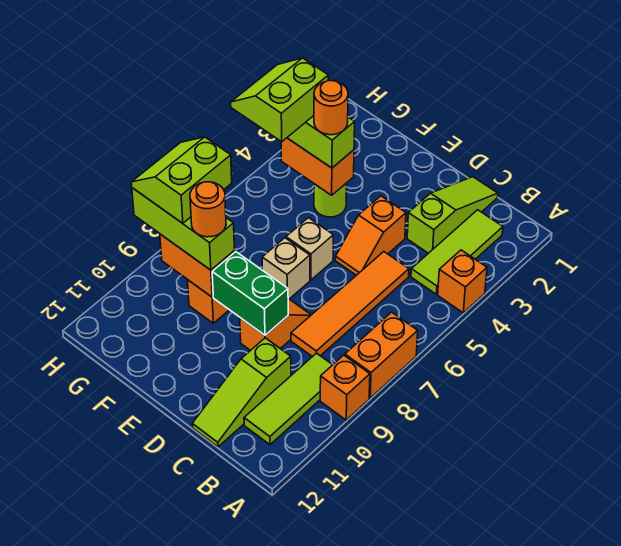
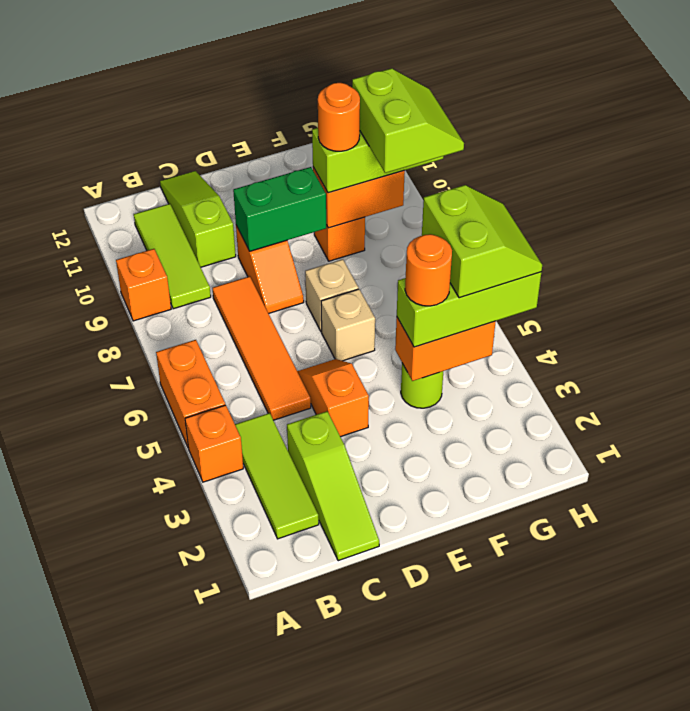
orange 1x2 brick [345,312,418,398] -> orange 1x2 brick moved to [156,340,225,447]

